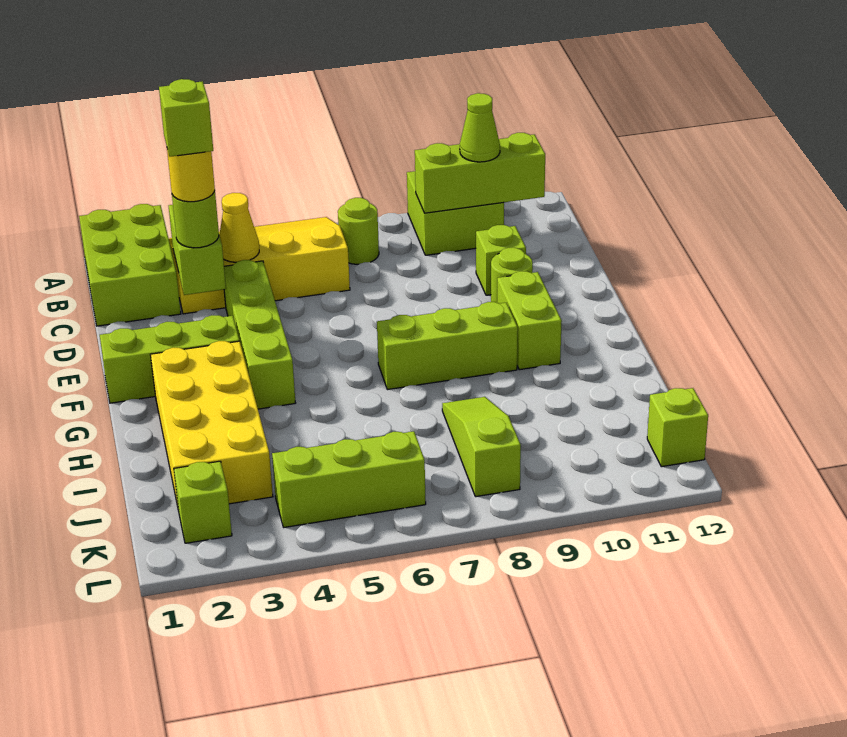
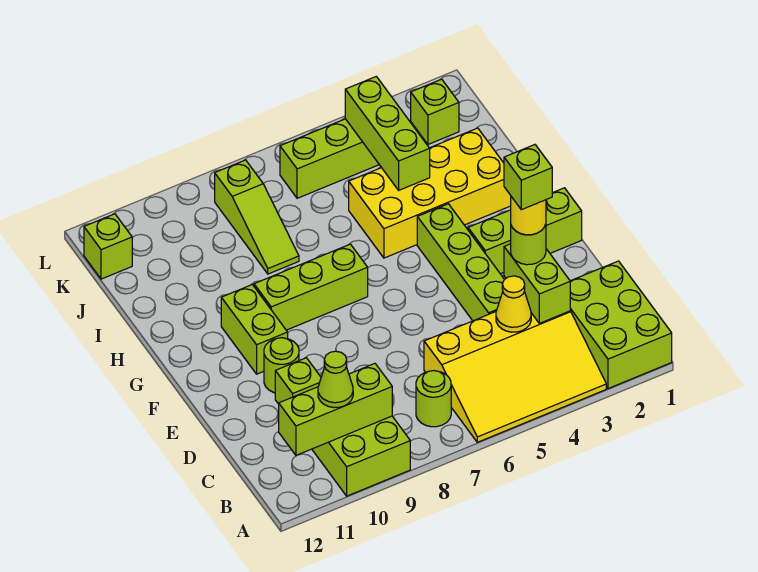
yellow 2x4 brick [150,341,273,506] -> yellow 2x4 brick turned to [349,128,511,258]
none -> lime 1x3 brick [345,77,430,190]

